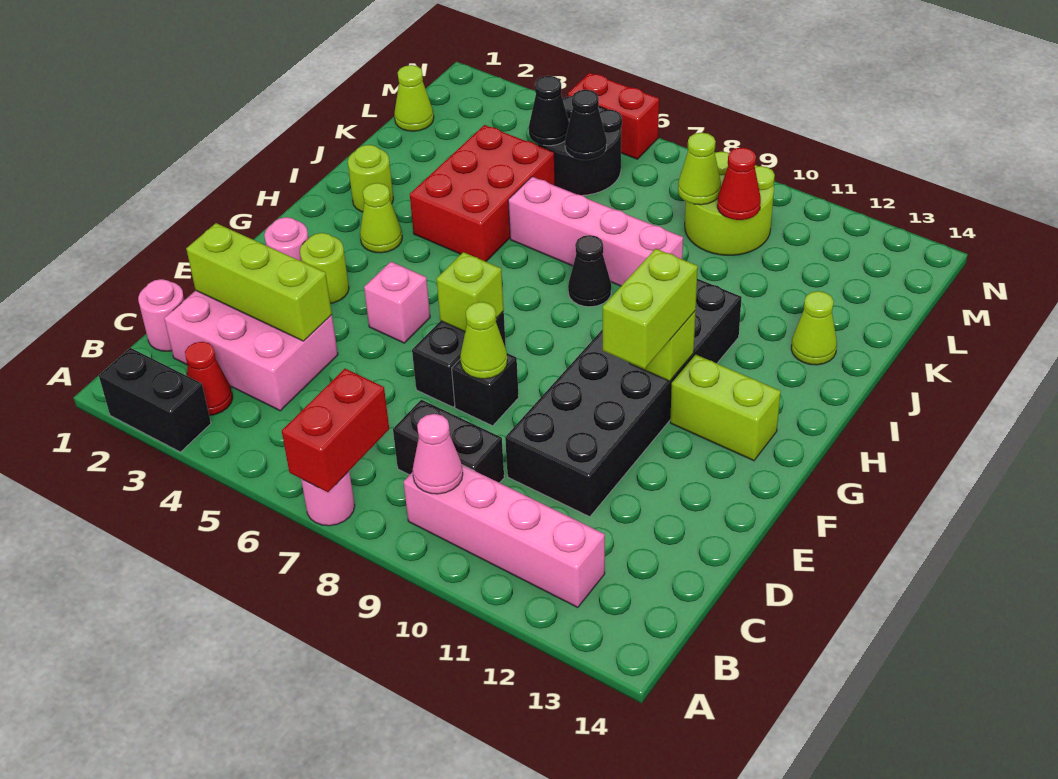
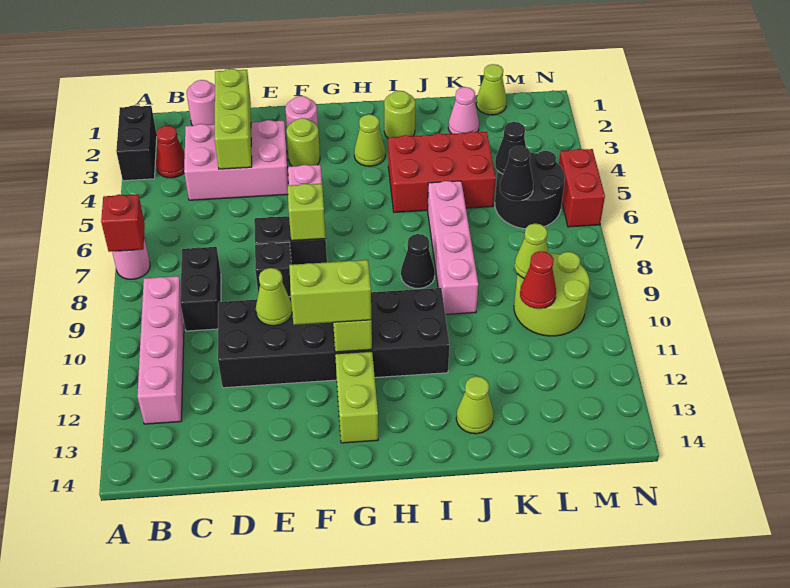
red 1x2 brick [282,369,389,492] -> red 1x1 brick [101,194,145,252]
pink 1x1 cone [413,414,463,494] -> pink 1x1 cone moved to [448,87,479,134]
pink 2x3 brick [164,290,338,411] -> pink 2x3 brick turned to [184,120,288,200]
lime 1x1 cone [460,302,507,379] -> lime 1x1 cone moved to [256,268,292,326]

